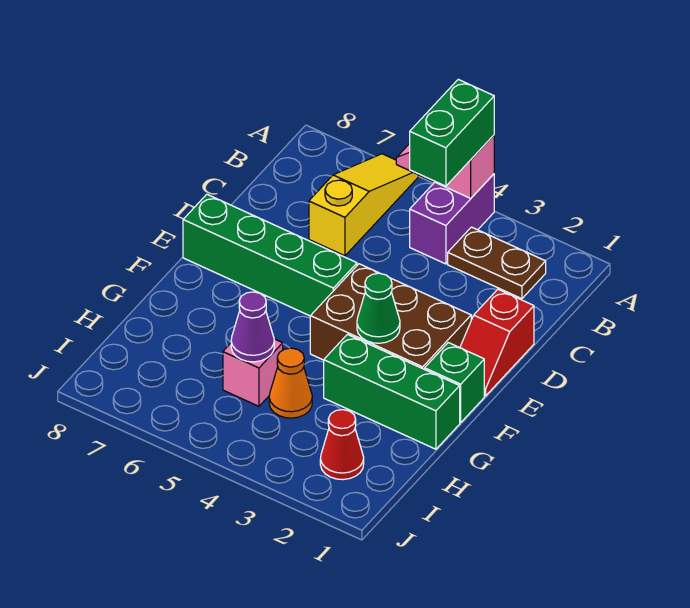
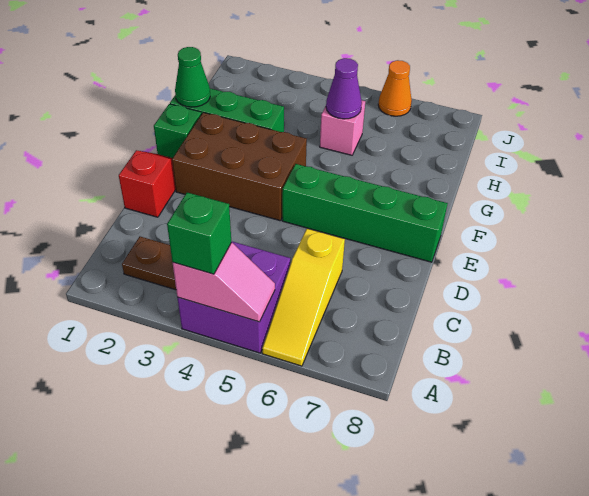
purple 1x2 brick [410,174,494,264] -> purple 2x2 brick [177,241,290,353]
green 1x2 brick [410,79,494,186] -> green 1x1 brick [167,192,231,274]
green 1x1 cone [357,273,400,343] -> green 1x1 cone moved to [175,47,210,107]
orange 1x1 cone [269,348,312,418] -> orange 1x1 cone moved to [378,60,412,116]
red 1x1 cone [320,410,364,480] -> none

